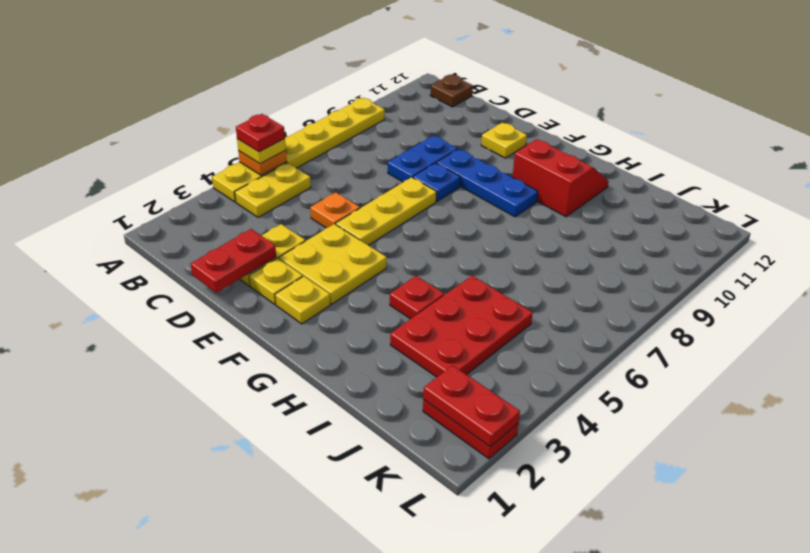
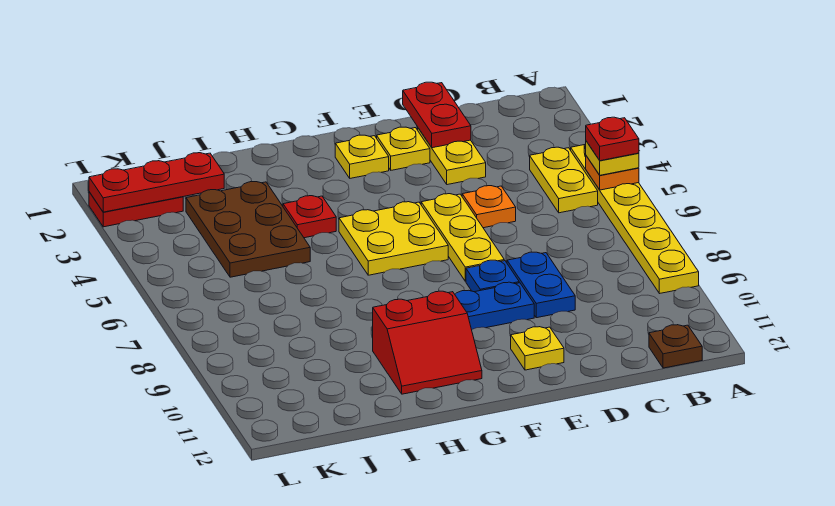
yellow 2x2 plate [279,224,387,304] -> yellow 2x2 plate moved to [339,202,448,275]
red 2x3 plate [390,276,533,377] -> brown 2x3 plate [186,182,310,277]
red 1x2 plate [423,365,520,447] -> red 1x3 plate [89,153,224,212]

